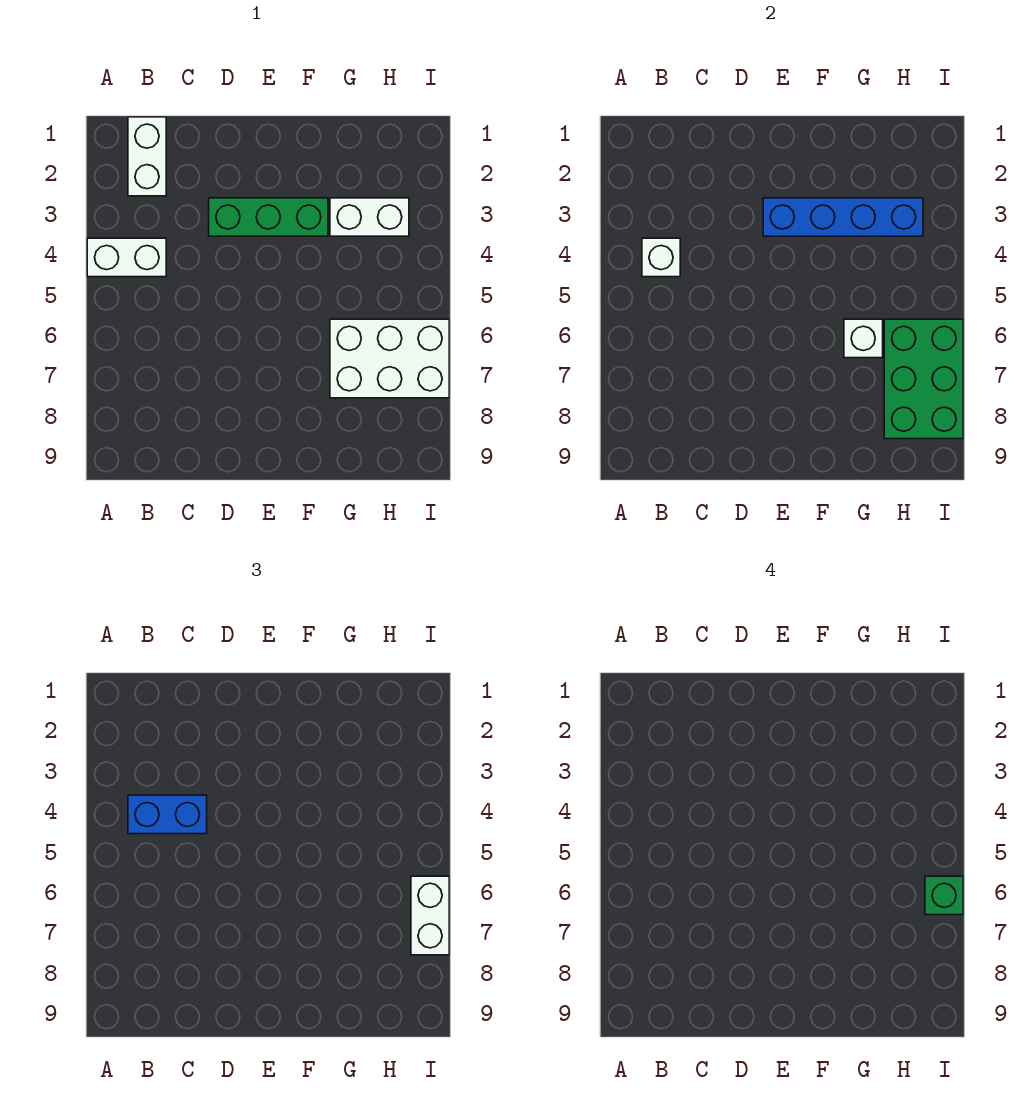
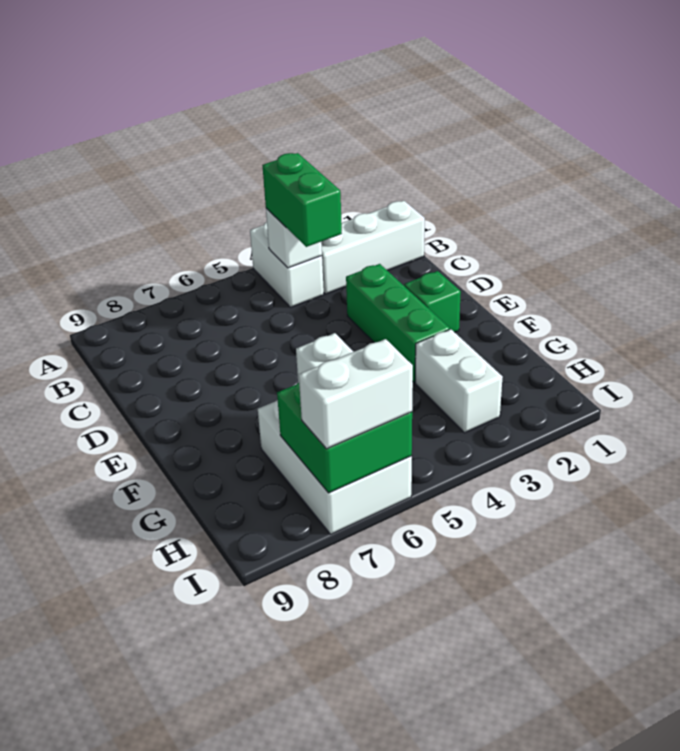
white 1x2 brick [128,117,166,196] -> white 1x3 brick [321,201,425,294]
blue 1x2 brick [128,795,207,834] -> green 1x2 brick [262,153,342,247]
blue 1x4 brick [763,198,923,236] -> none
green 2x3 brick [884,319,963,439] -> green 2x2 brick [277,383,412,493]
green 1x1 brick [925,876,963,915] -> green 1x1 brick moved to [404,271,461,332]

